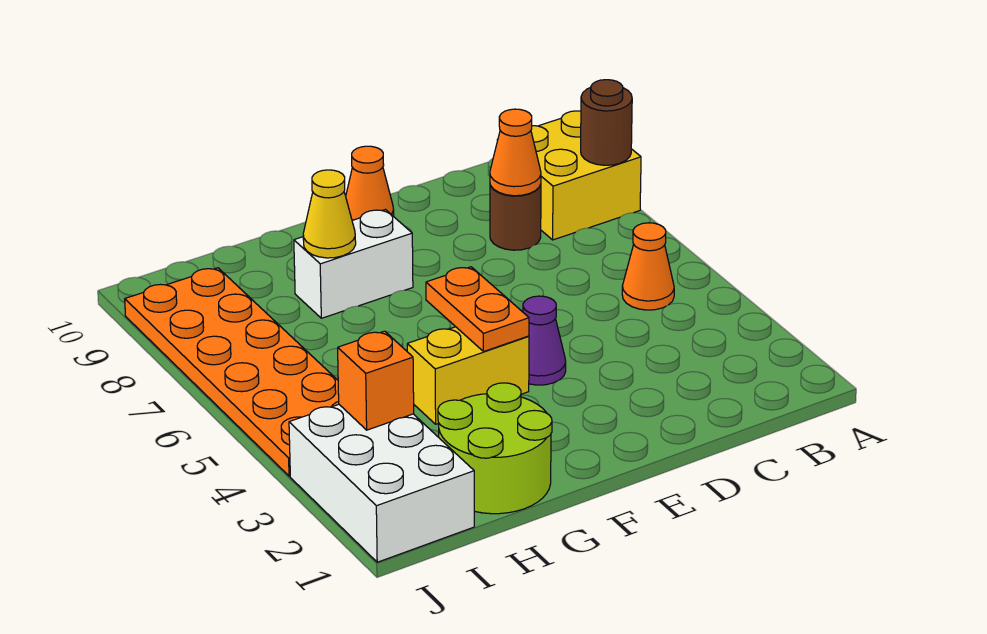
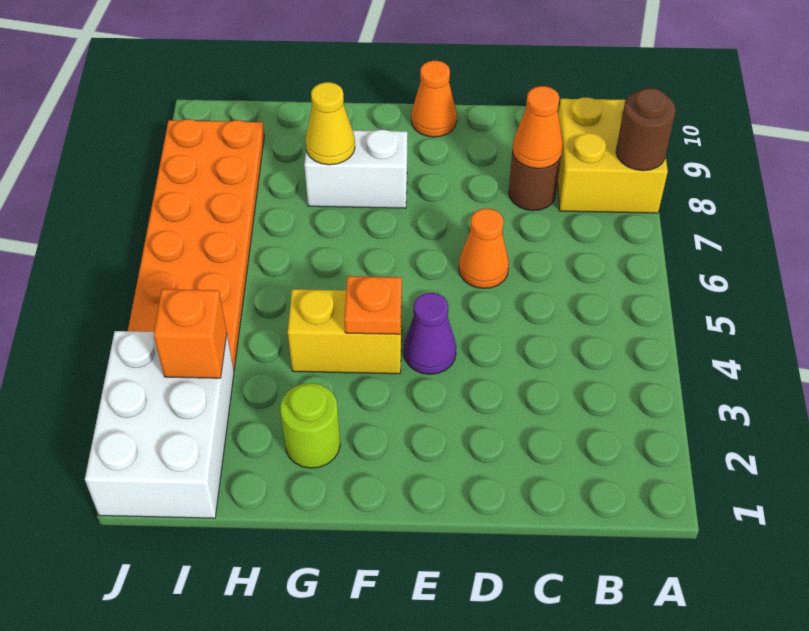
orange 1x1 cone [622,223,674,310] -> orange 1x1 cone moved to [459,209,509,288]
orange 1x2 plate [426,267,529,352] -> orange 1x1 plate [344,276,402,334]
lime 2x2 round brick [438,383,552,514] -> lime 1x1 round brick [280,383,340,468]

